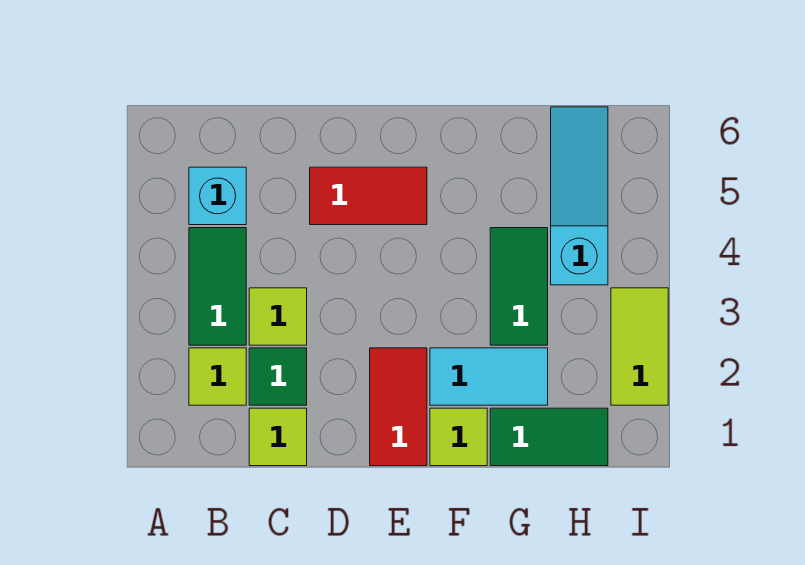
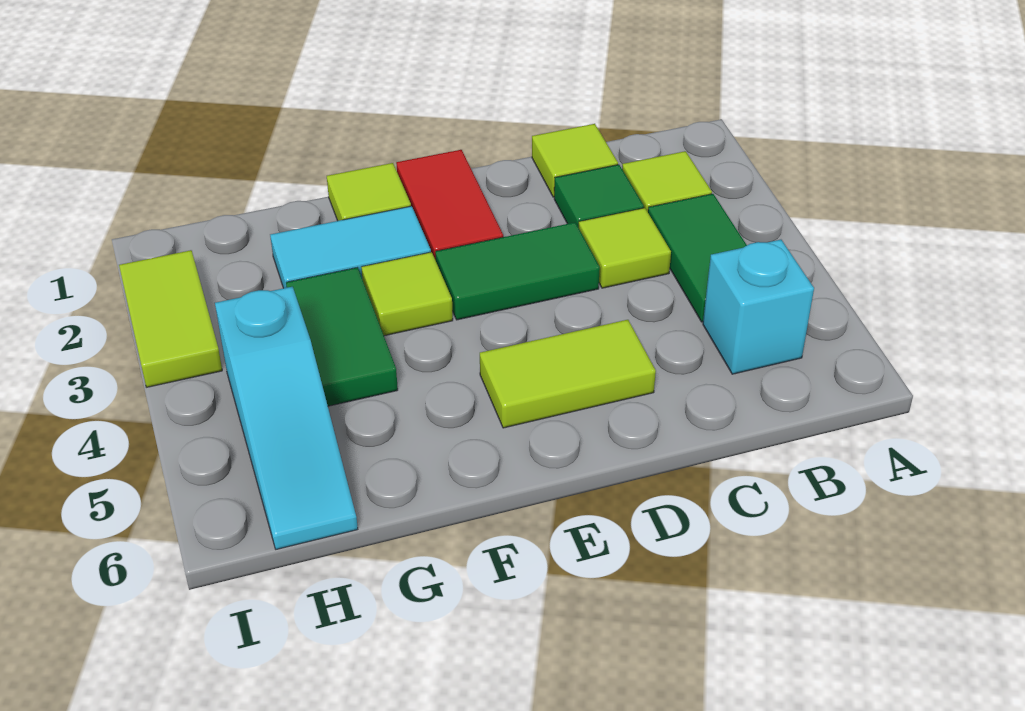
red 1x2 tile [310,167,427,225] -> lime 1x2 tile [480,320,656,428]
none -> lime 1x1 tile [361,252,453,336]
green 1x2 tile [490,408,608,466] -> green 1x2 tile moved to [435,222,600,320]

